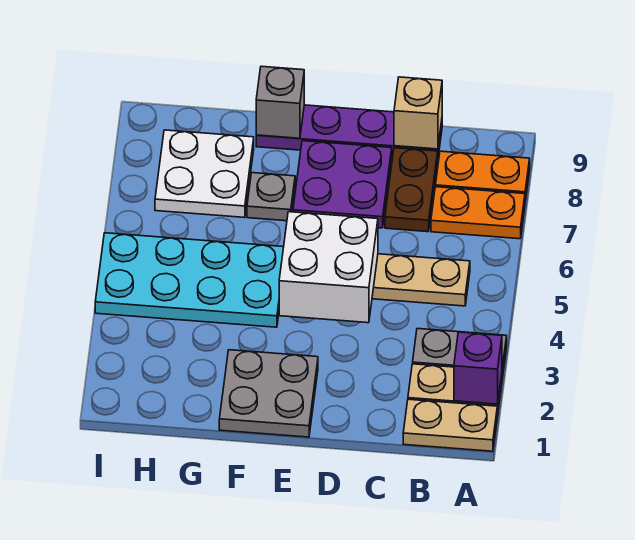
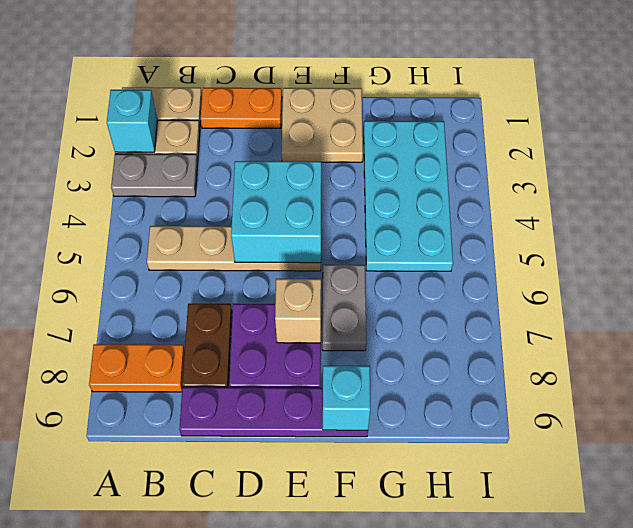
purple 1x1 brick [454,332,502,404] -> cyan 1x1 brick [107,90,157,152]
orange 1x2 plate [431,187,525,239] -> orange 1x2 plate moved to [201,88,282,128]
tan 1x1 brick [394,77,442,149] -> tan 1x1 brick moved to [275,279,321,343]
white 2x2 brick [279,212,378,323] -> cyan 2x2 brick [231,161,321,263]
grey 2x2 plate [219,350,318,437] -> tan 2x2 plate [282,88,363,162]
cyan 2x4 plate [95,233,284,327] -> cyan 2x4 plate turned to [364,121,453,271]
grey 1x1 plate [247,173,295,221] -> grey 1x2 plate [323,265,366,351]
grey 1x1 brick [256,66,304,138] -> cyan 1x1 brick [323,366,370,430]
white 2x2 plate [155,130,254,218] -> none

